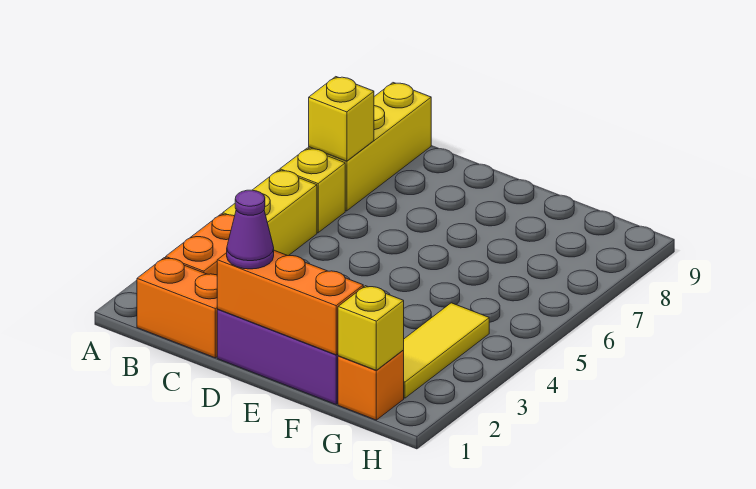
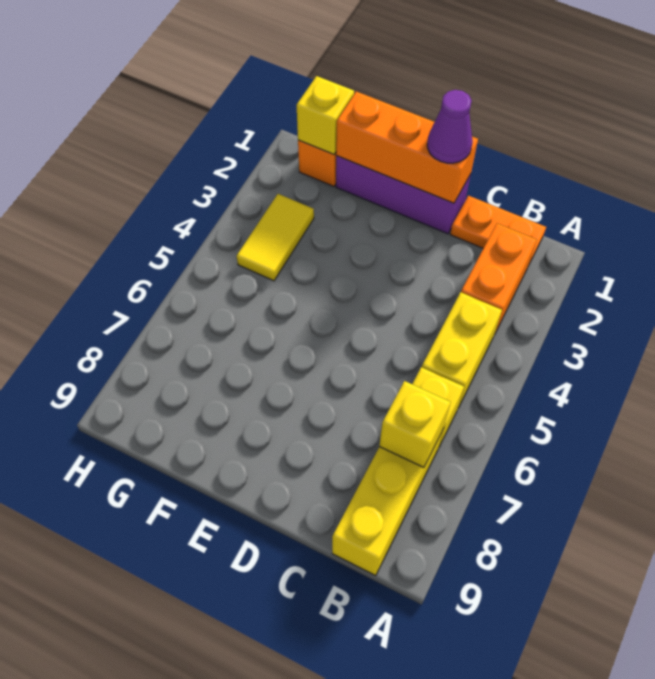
orange 1x2 brick [137,258,218,358] -> orange 1x2 plate [450,196,546,264]
yellow 1x3 tile [404,303,489,398] -> yellow 1x2 tile [237,194,314,281]

